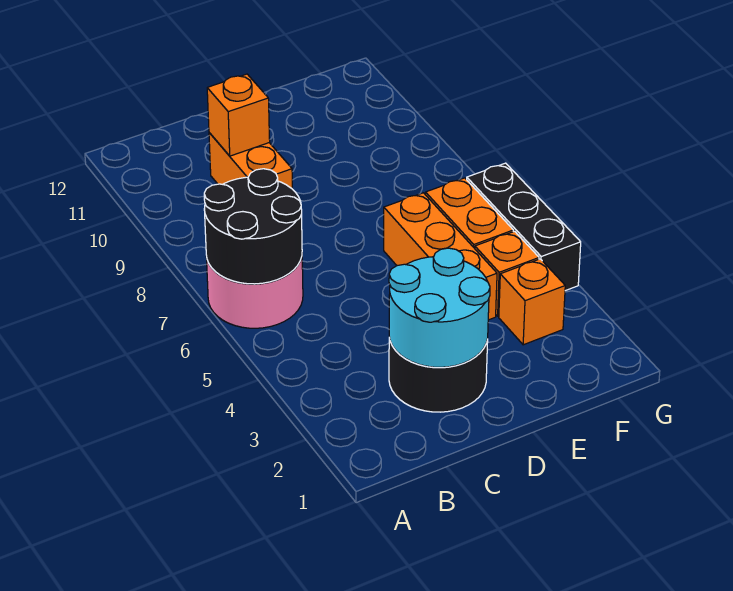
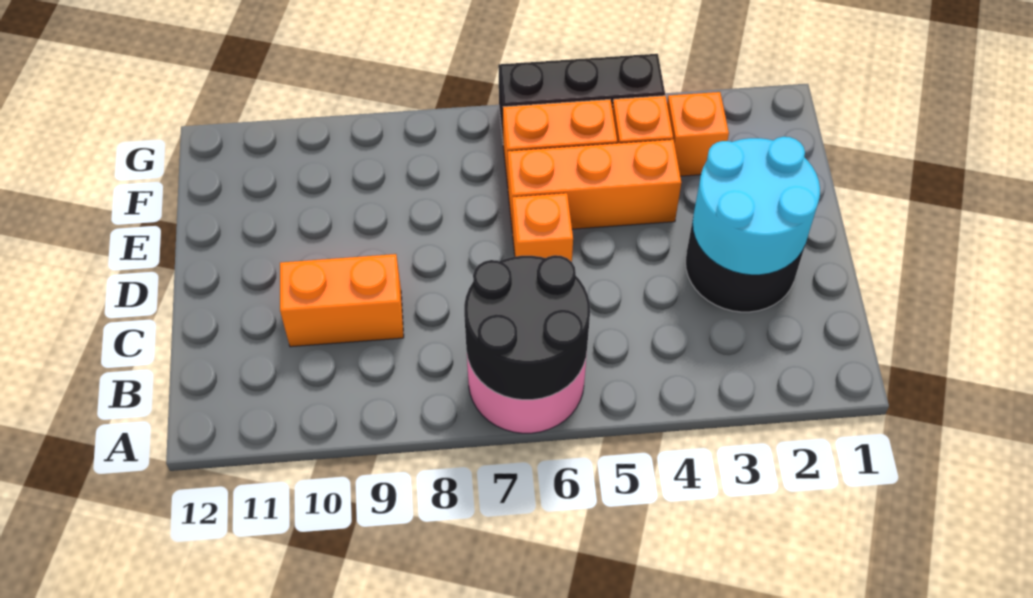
orange 1x1 brick [207,74,270,156] -> orange 1x1 brick moved to [512,193,573,262]

